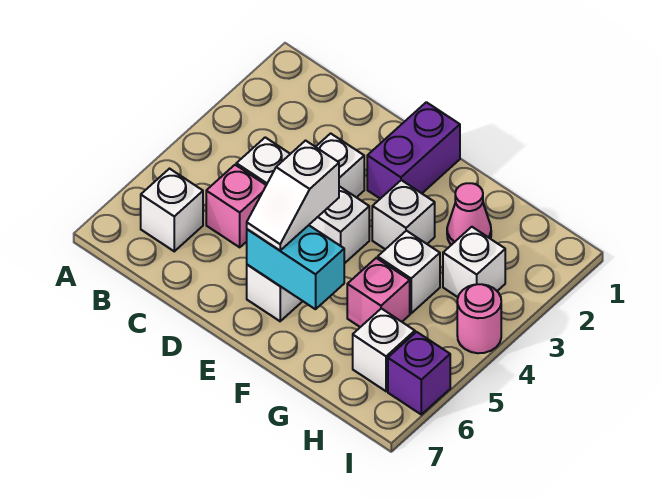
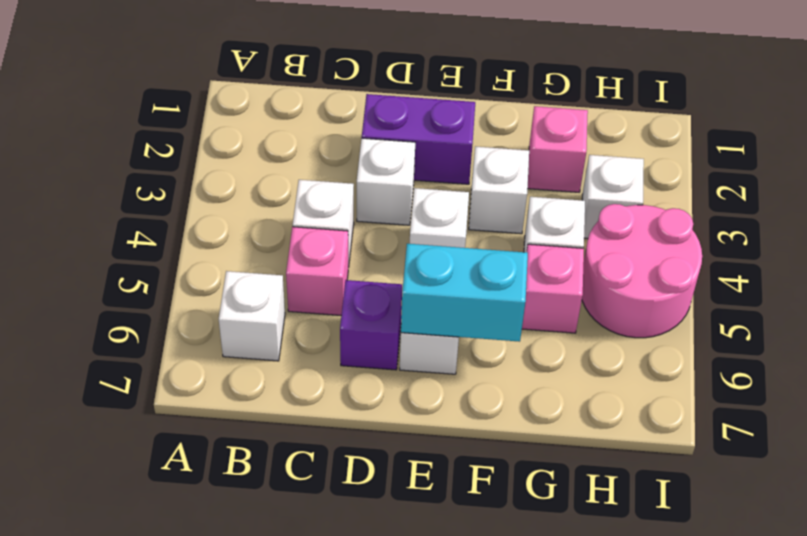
purple 1x2 brick [367,102,460,199] -> purple 1x2 brick turned to [362,94,475,184]
white 1x2 slope [247,141,339,250] -> none
pink 1x1 cone [447,183,491,245] -> pink 1x1 brick [528,106,588,192]
white 1x1 brick [353,309,415,391] -> none
pink 1x1 round brick [457,284,501,353] -> pink 2x2 round brick [582,204,702,338]
purple 1x1 brick [388,332,450,415] -> purple 1x1 brick moved to [340,280,402,370]

